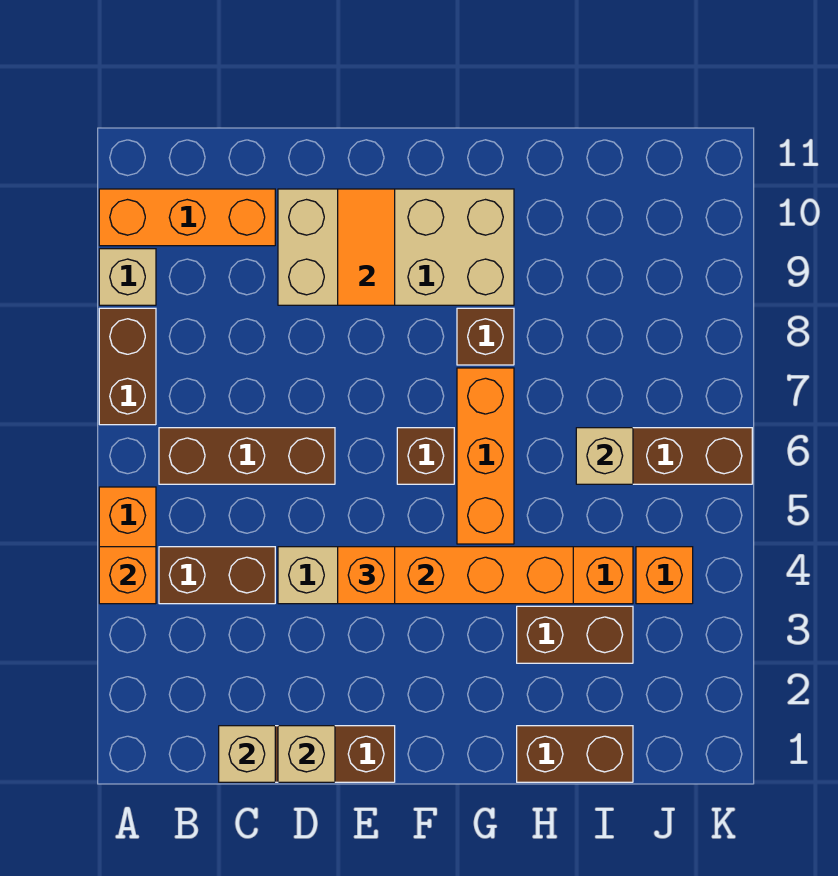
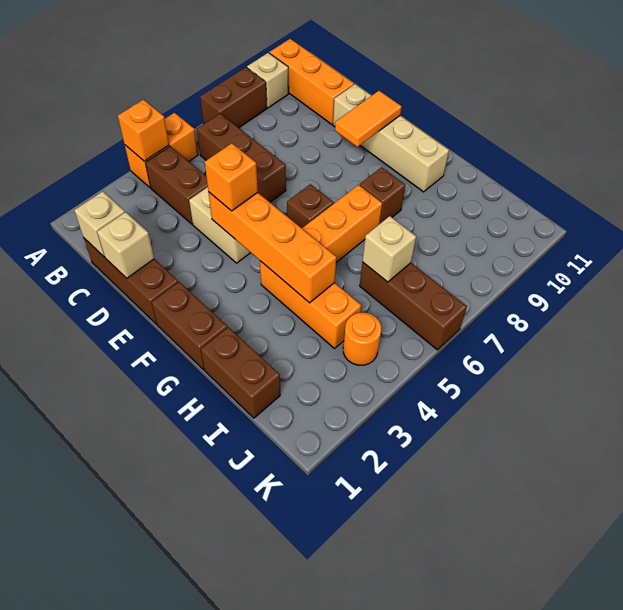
tan 2x4 brick [278,189,514,305] -> tan 1x4 brick [333,84,449,192]
brown 1x2 brick [517,606,633,663] -> brown 1x2 brick moved to [152,282,227,370]
orange 1x1 brick [636,547,693,604] -> orange 1x1 round brick [343,313,381,365]

